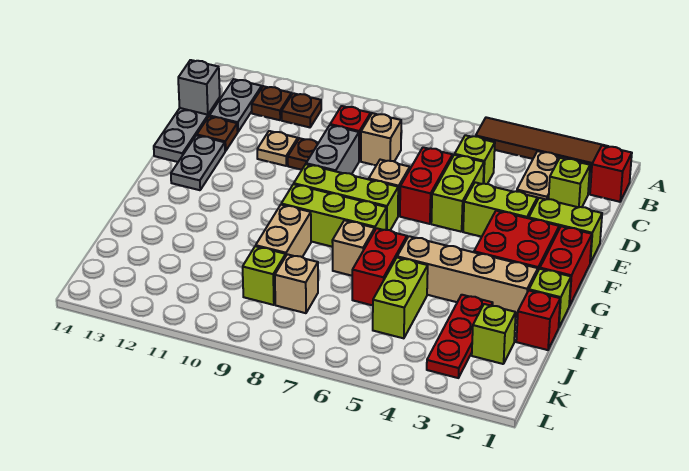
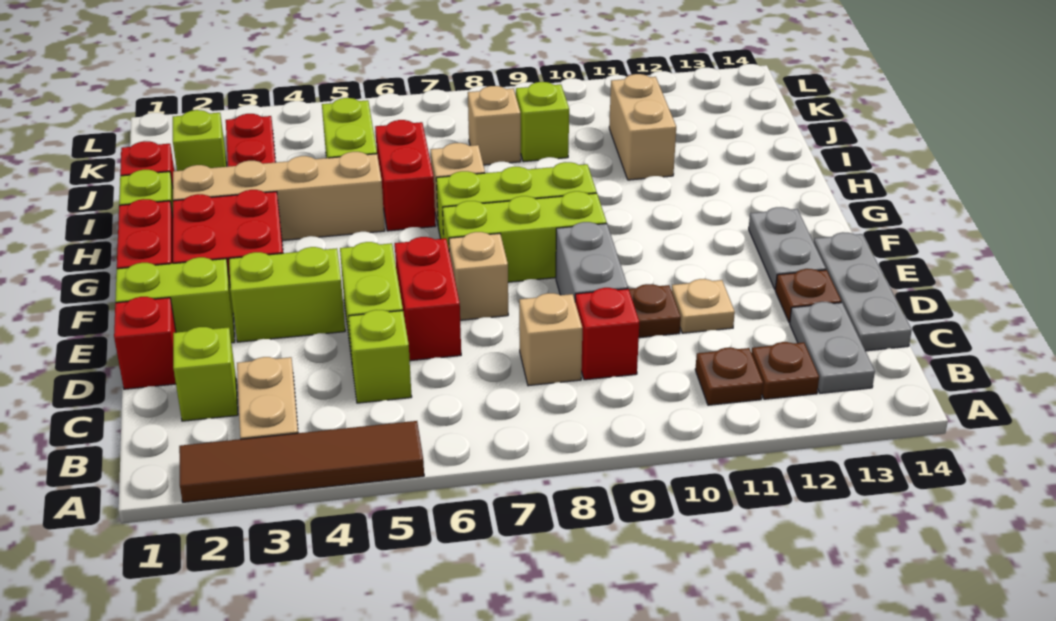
red 1x1 brick [590,146,632,202] -> red 1x1 brick moved to [114,297,176,389]
grey 1x1 brick [178,60,220,115] -> none
tan 1x2 brick [256,205,311,257] -> tan 1x2 brick moved to [609,74,676,180]

